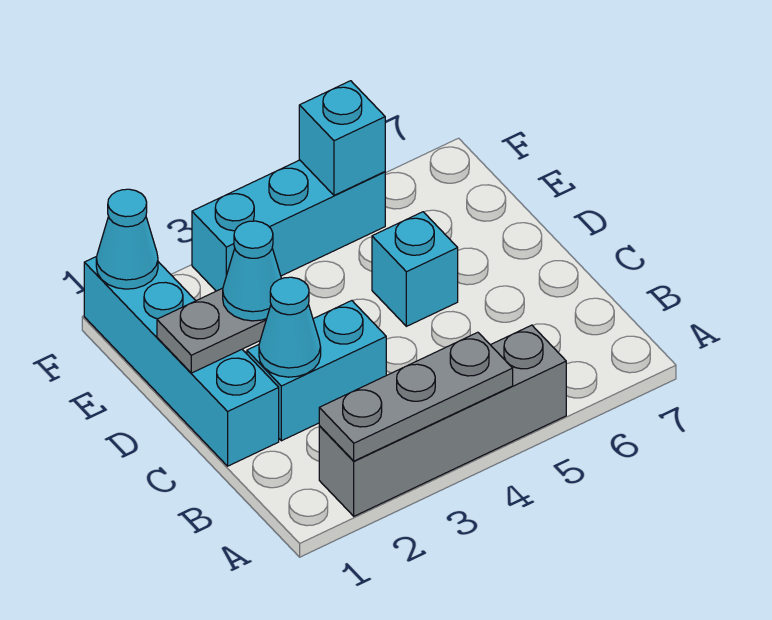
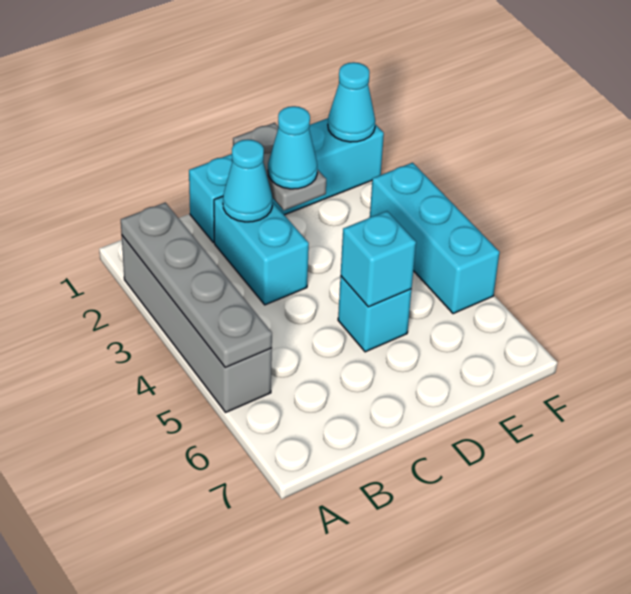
grey 1x3 plate [319,332,513,461] -> grey 1x4 plate [121,202,272,367]
cyan 1x1 brick [299,81,385,195] -> cyan 1x1 brick moved to [341,211,416,307]

